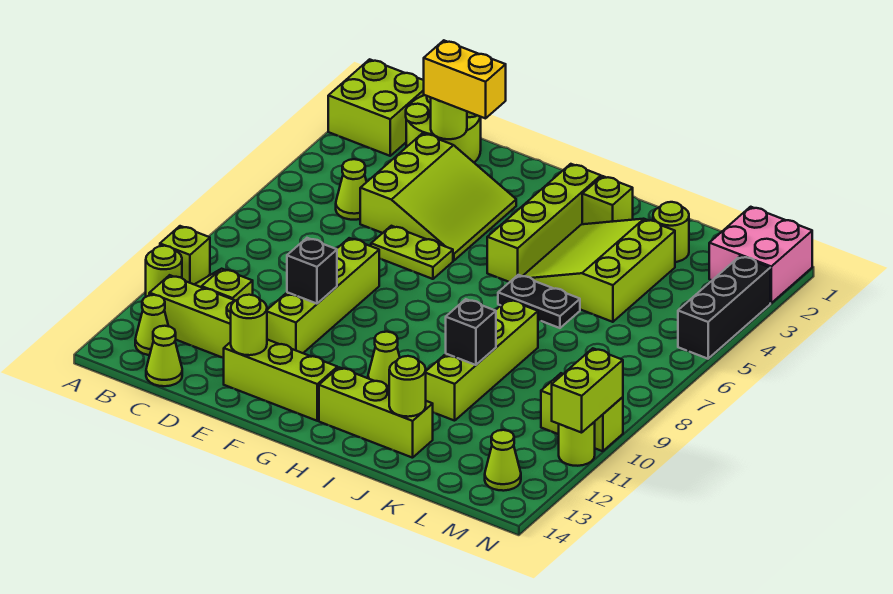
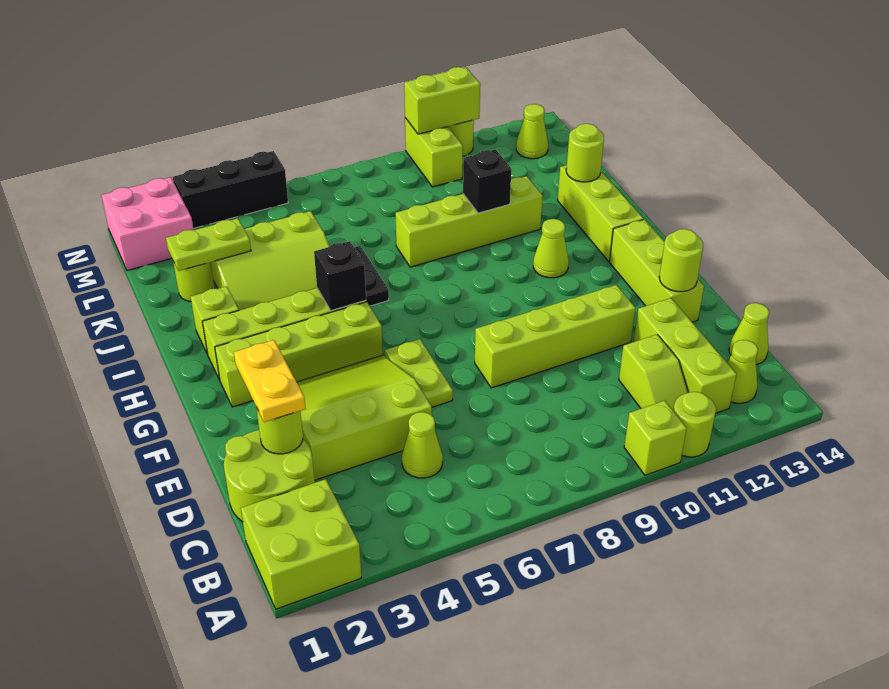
yellow 1x2 brick [424,40,506,118] -> yellow 1x2 plate [234,340,306,422]
black 1x1 brick [287,238,337,304] -> black 1x1 brick moved to [314,241,366,311]
none -> lime 1x4 brick [215,302,383,407]
none -> lime 1x2 plate [166,218,251,271]

